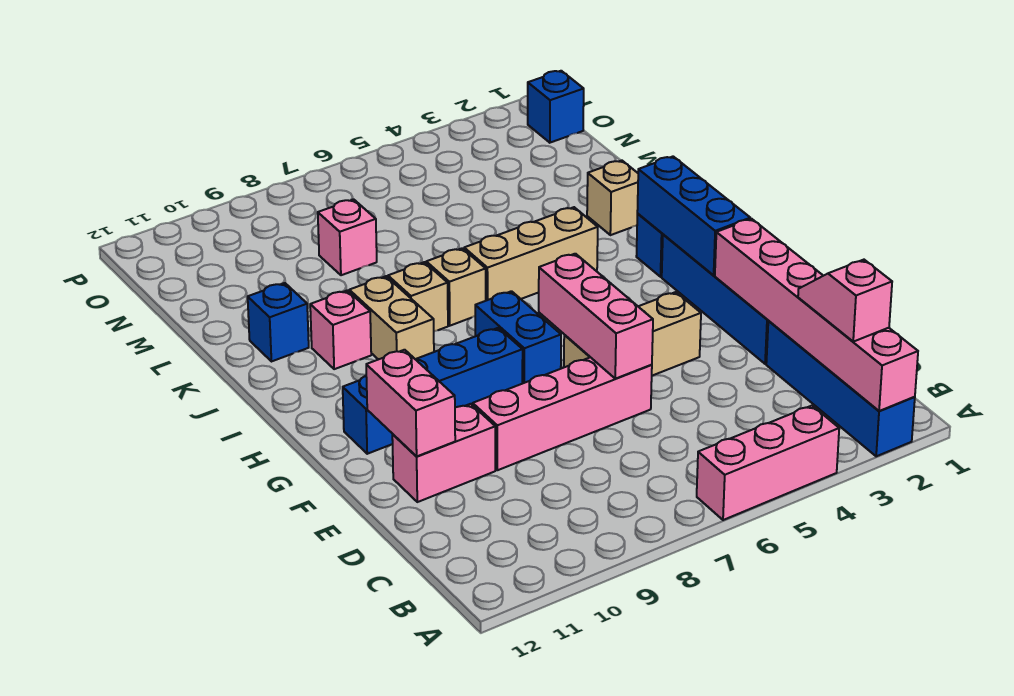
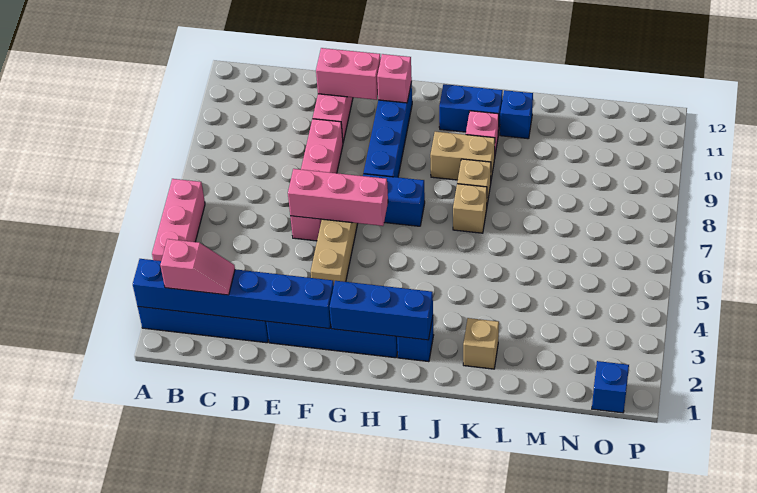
pink 1x6 brick [715,219,918,411] -> blue 1x6 brick [133,259,334,329]
none -> blue 1x2 brick [439,84,503,135]
tan 1x3 brick [464,207,598,301] -> none
pink 1x1 brick [318,199,377,275] -> pink 1x1 brick moved to [377,54,412,103]

